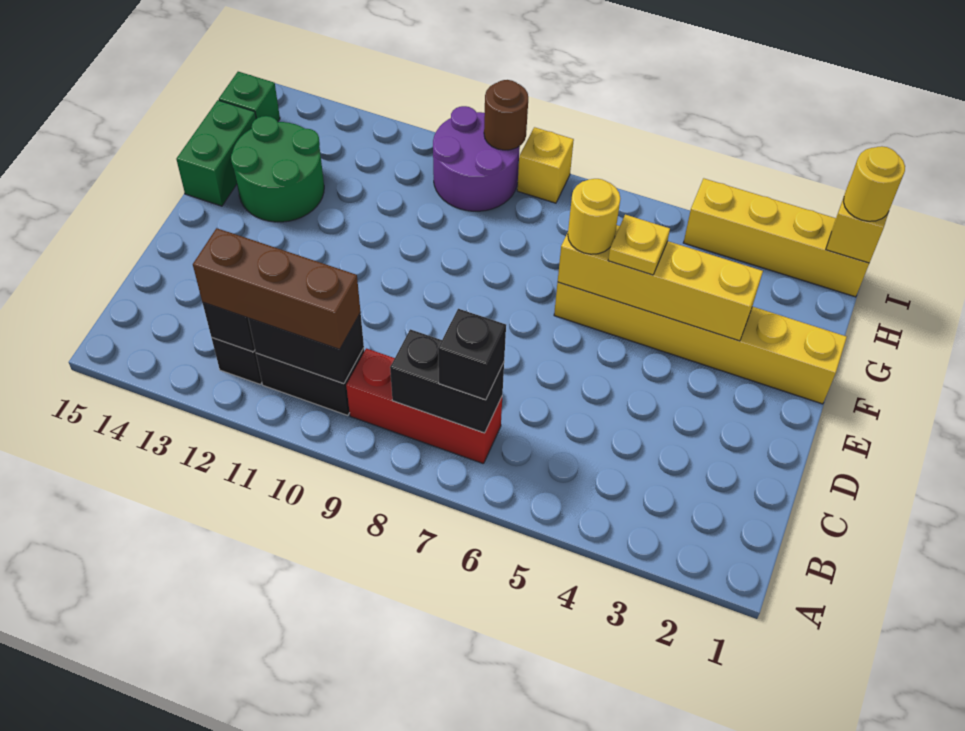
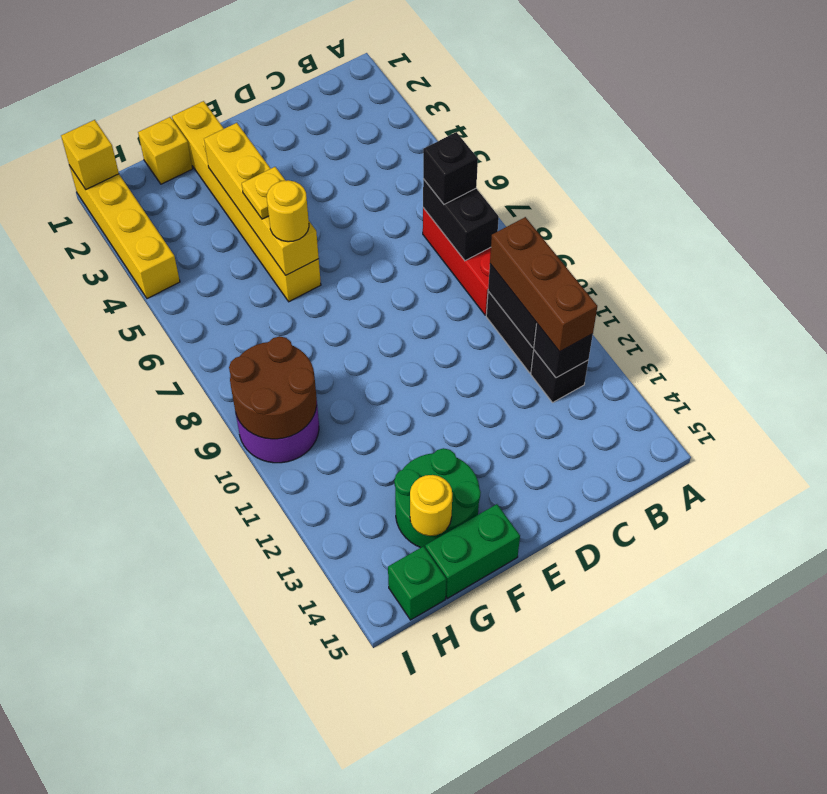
yellow 1x1 round brick [844,146,905,221] -> yellow 1x1 round brick moved to [410,475,452,536]
yellow 1x1 brick [517,127,574,203] -> yellow 1x1 brick moved to [138,117,192,184]
brown 1x1 round brick [484,80,528,150] -> brown 2x2 round brick [229,336,317,439]

